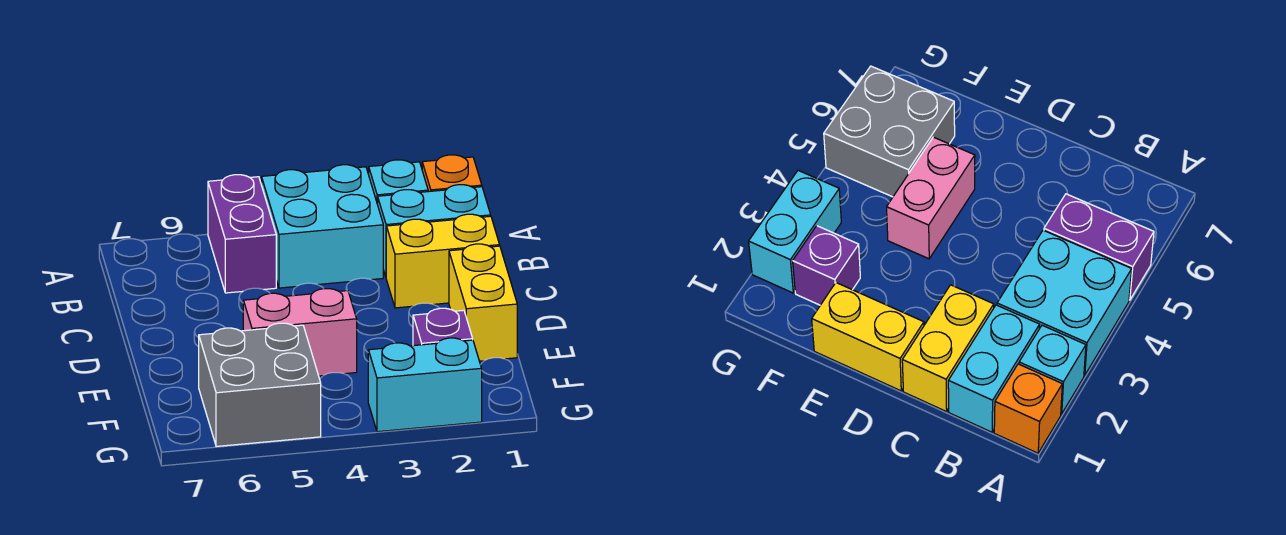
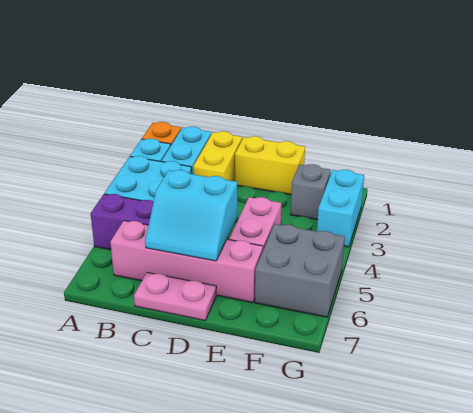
none -> pink 1x4 brick [110,221,263,303]
none -> cyan 2x2 slope [145,170,237,261]
none -> pink 1x2 plate [134,272,216,320]
purple 1x1 brick [413,308,473,346] -> grey 1x1 brick [290,164,331,220]

